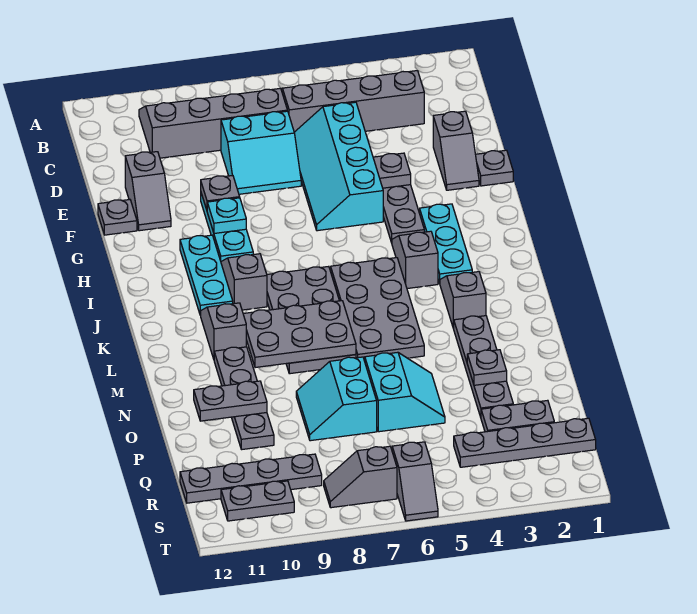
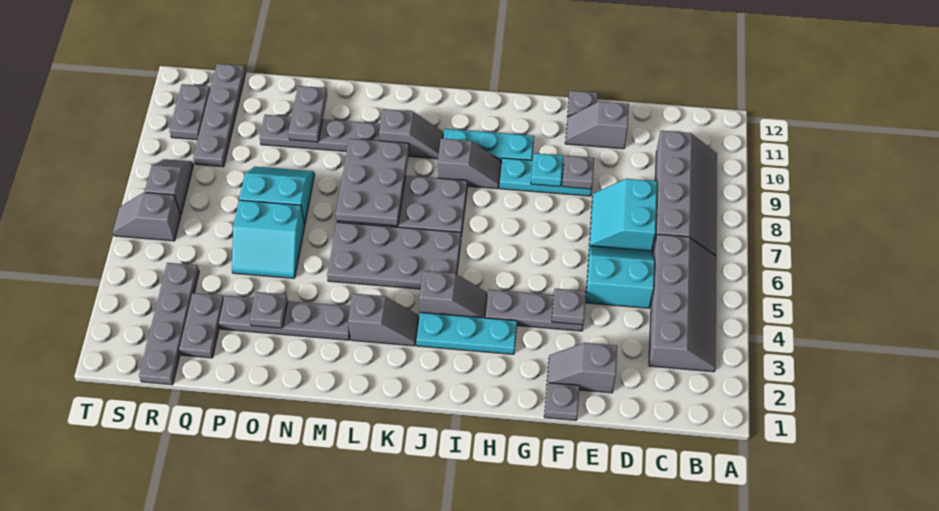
cyan 2x4 slope [294,102,383,231] -> cyan 2x2 slope [586,246,655,308]

